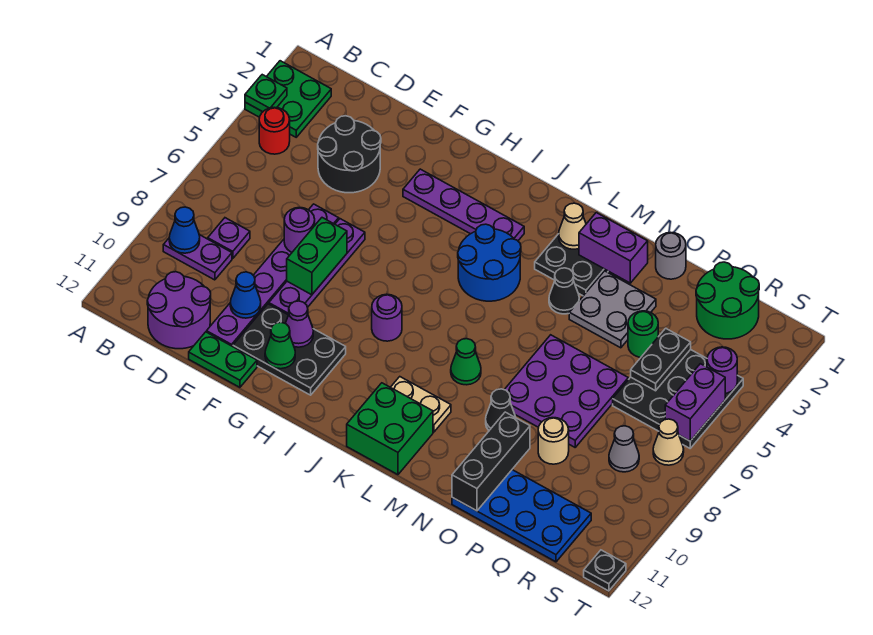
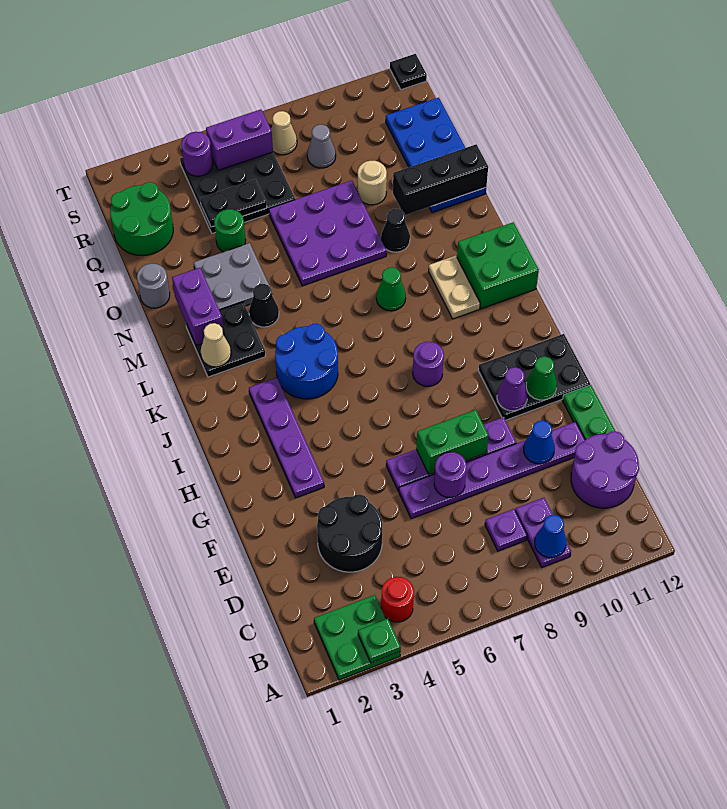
black 2x3 plate [233,304,346,395] -> black 2x3 plate turned to [478,334,590,420]

